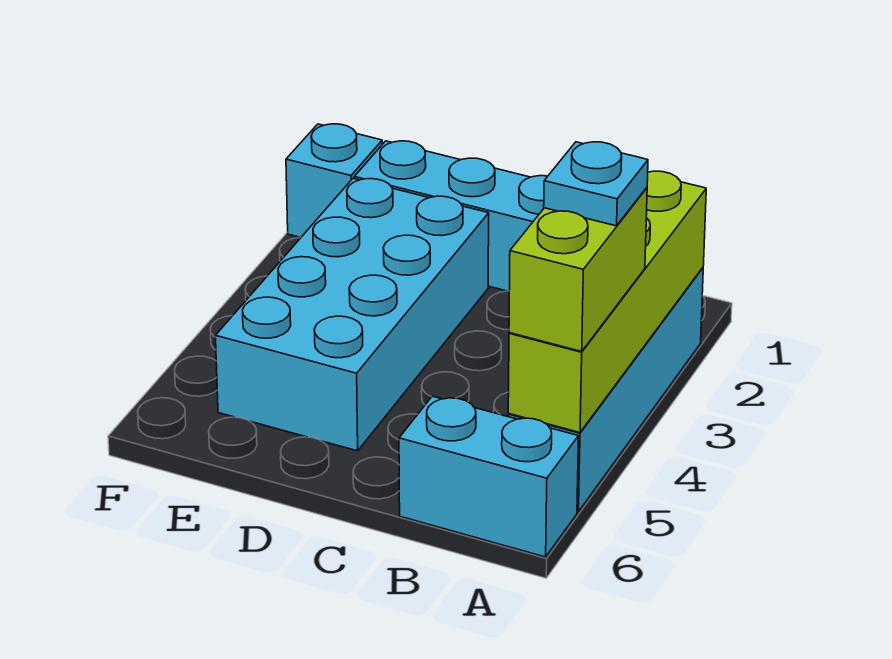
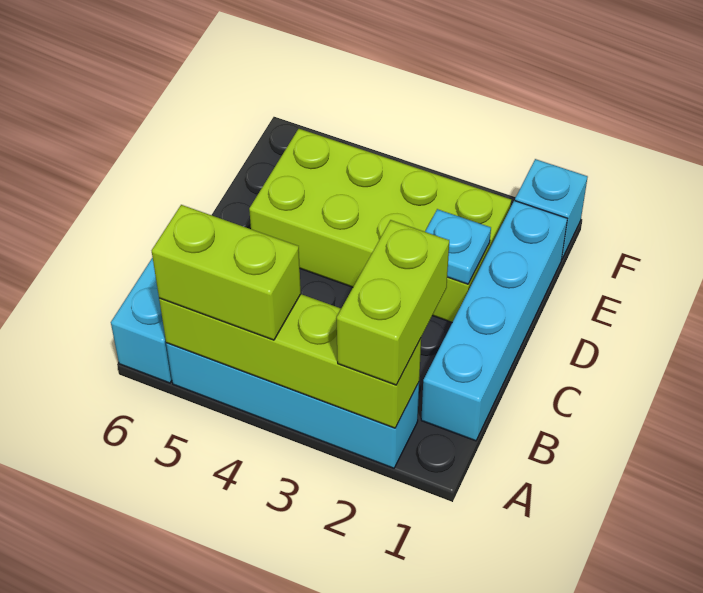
none -> lime 1x2 brick [337,220,449,385]
cyan 1x1 plate [544,142,648,226] -> cyan 1x1 plate moved to [425,209,491,284]
cyan 2x4 brick [216,178,489,451] -> lime 2x4 brick [249,129,511,322]

